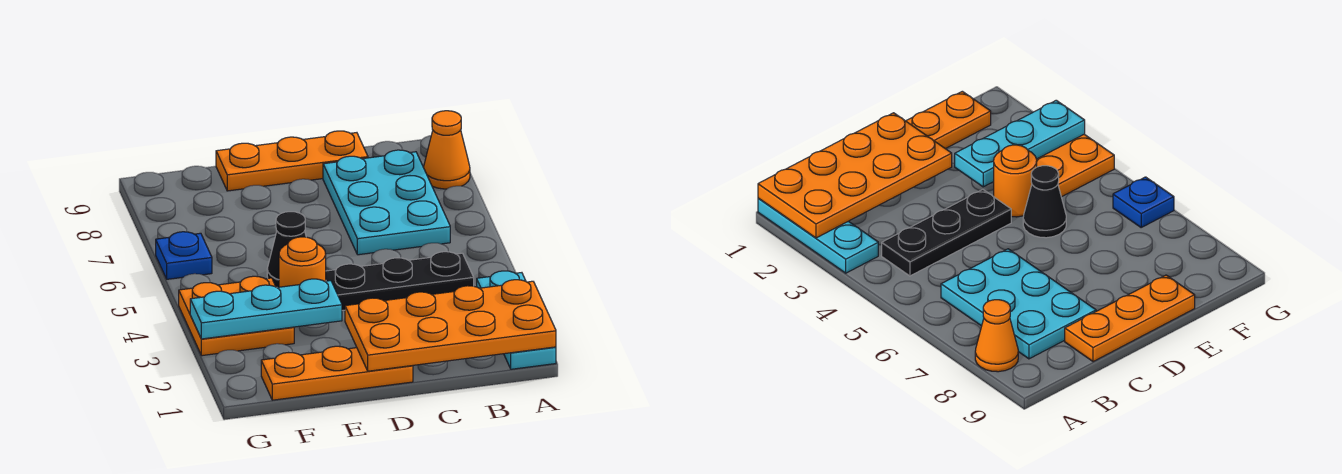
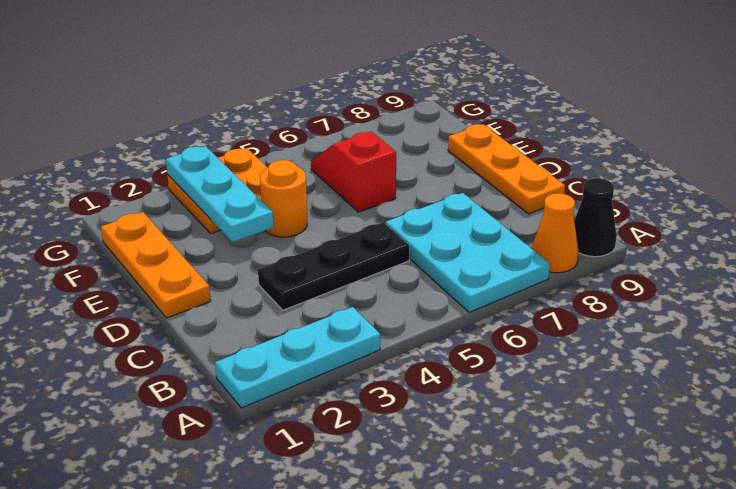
orange 2x4 plate [345,280,556,371] -> none
black 1x3 plate [326,252,474,311] -> black 1x3 plate turned to [258,222,409,310]
cyan 2x3 plate [323,150,450,255] -> cyan 2x3 plate turned to [386,193,550,312]
black 1x1 cone [267,212,306,287] -> black 1x1 cone moved to [574,178,617,257]
none -> red 1x2 slope [311,131,396,212]
blue 1x1 plate [156,232,212,279] -> none

